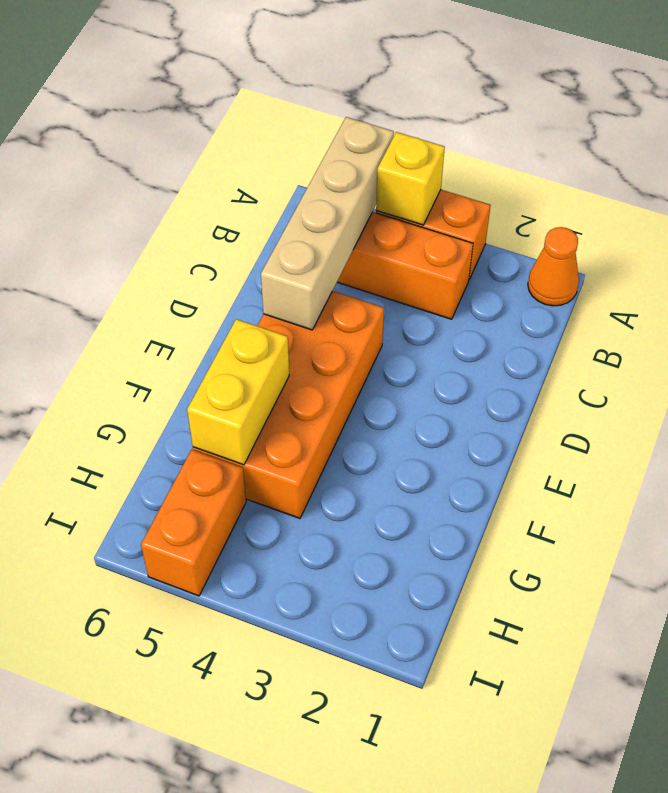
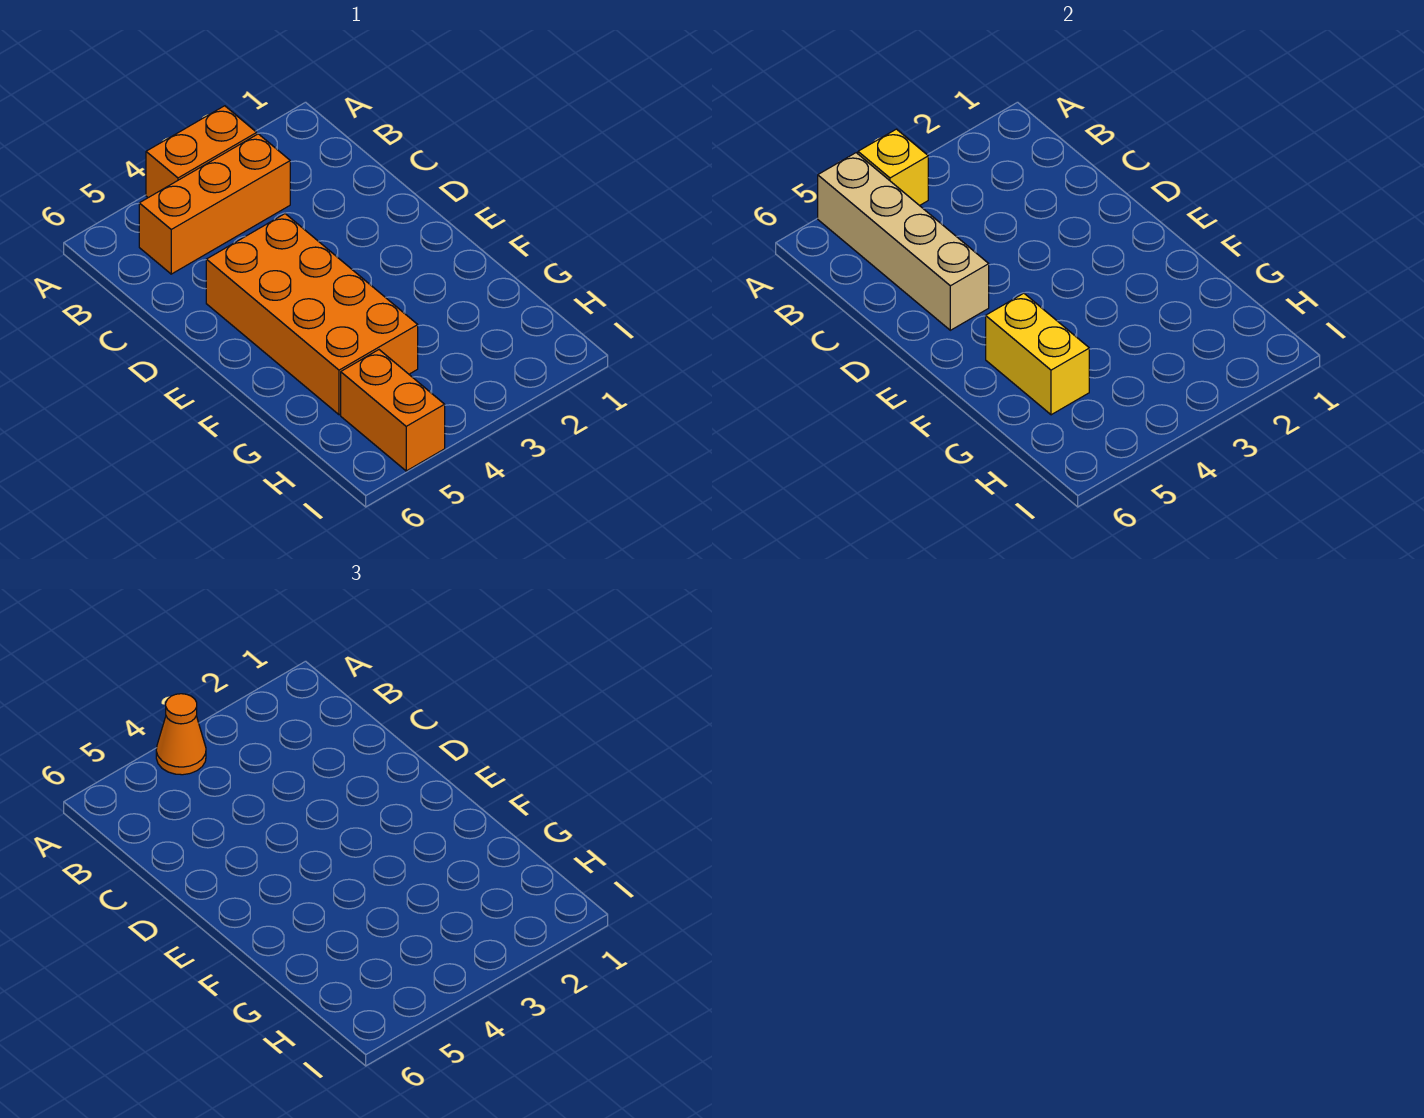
orange 1x1 cone [528,227,579,306] -> orange 1x1 cone moved to [156,694,206,775]

